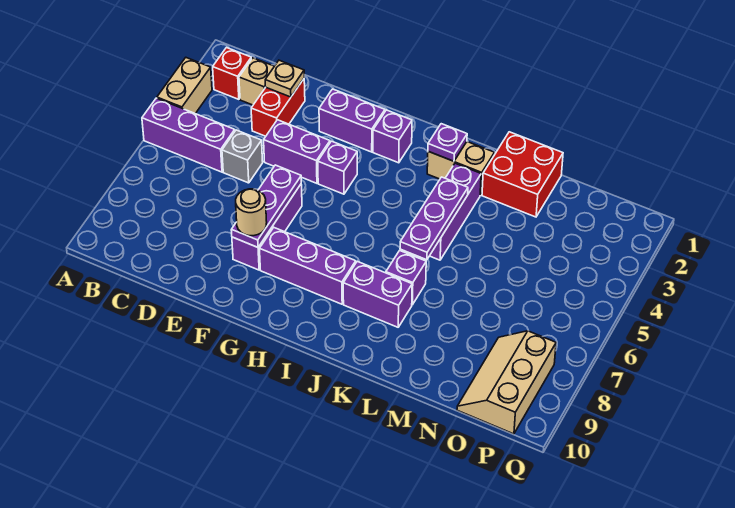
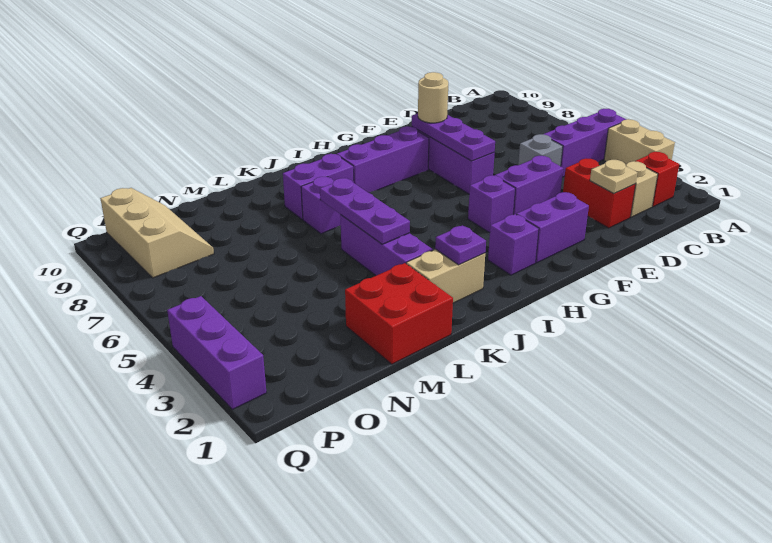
none -> purple 1x3 brick [167,296,267,409]

